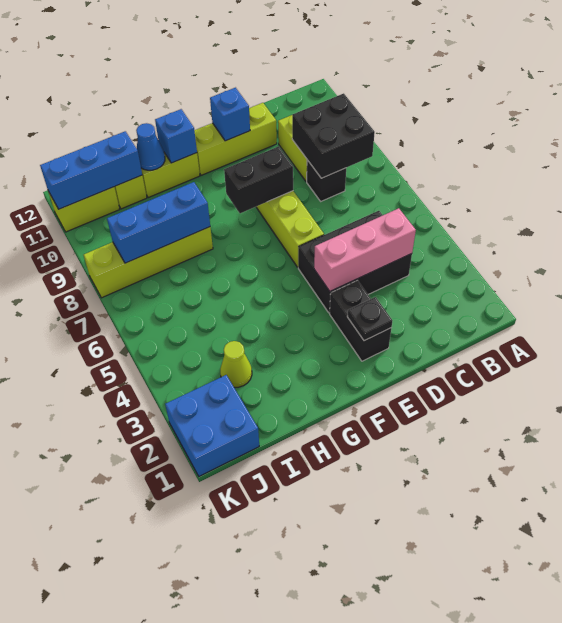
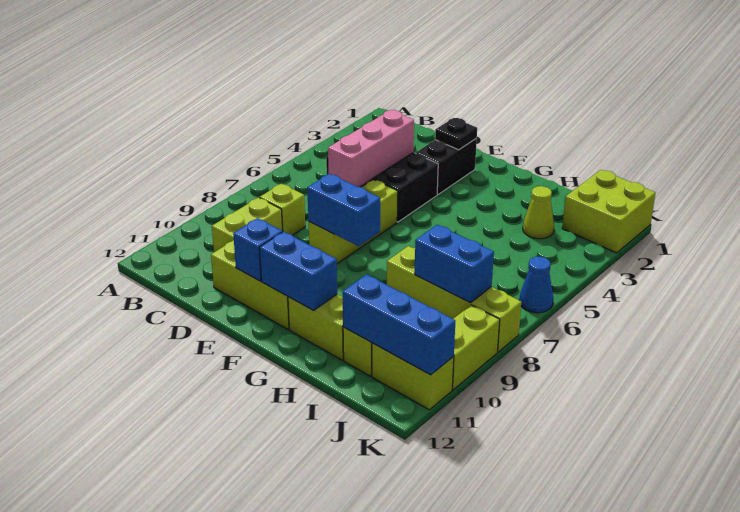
black 2x2 brick [292,93,375,178] -> none
pink 1x3 brick [314,208,416,291] -> pink 1x3 brick turned to [328,110,414,187]
black 1x1 brick [307,160,346,201] -> lime 1x1 brick [260,184,305,235]
black 1x2 brick [224,147,293,213] -> blue 1x2 brick [307,174,380,246]
blue 1x1 brick [155,109,197,163] -> blue 1x2 brick [259,232,337,310]
blue 1x3 brick [107,182,210,263] -> blue 1x2 brick [415,225,494,303]
blue 1x1 cone [136,123,165,170] -> blue 1x1 cone moved to [519,257,553,313]
blue 2x2 brick [165,375,259,476] -> lime 2x2 brick [562,170,655,253]
none -> lime 1x2 brick [452,305,500,390]

